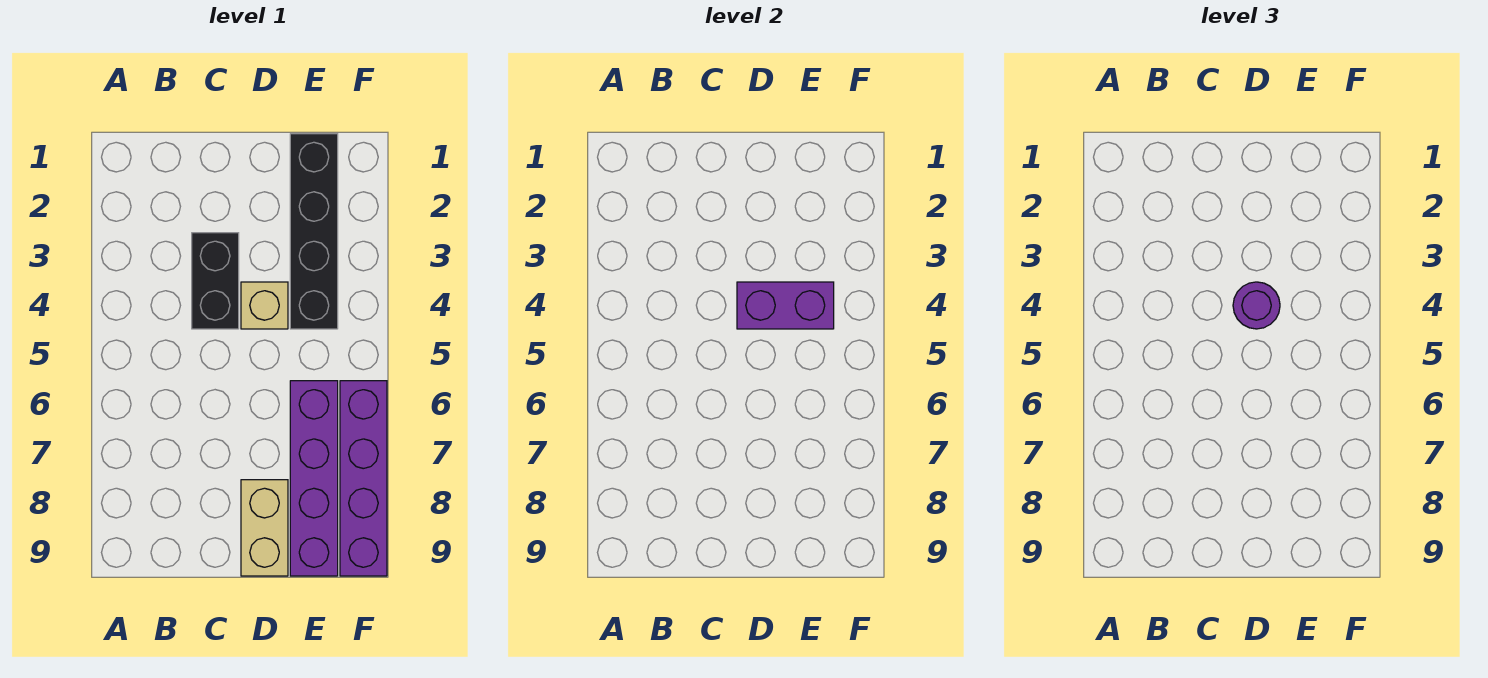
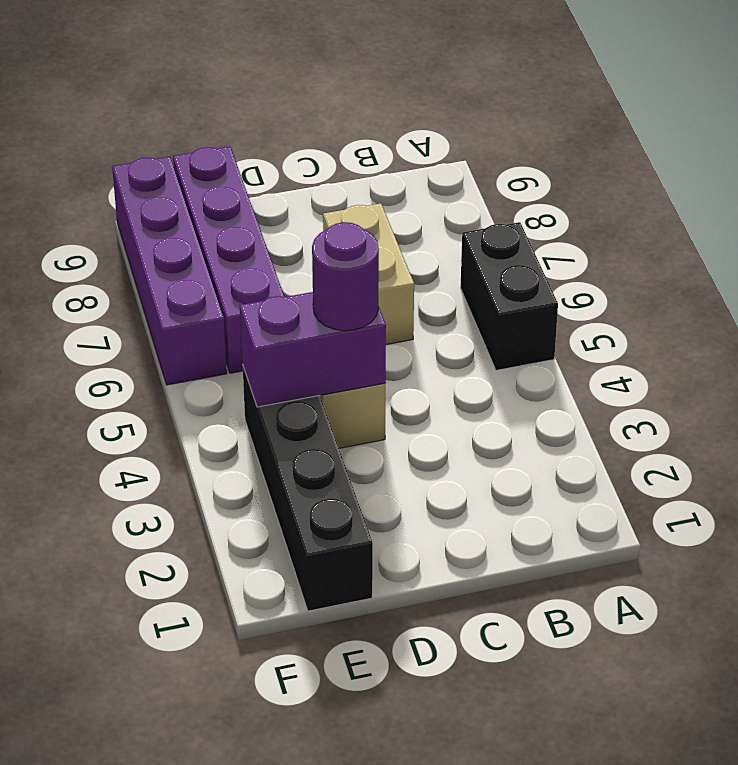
black 1x2 brick [192,233,239,329] -> black 1x2 brick moved to [460,222,558,370]
tan 1x2 brick [241,480,288,576] -> tan 1x2 brick moved to [323,203,414,344]

